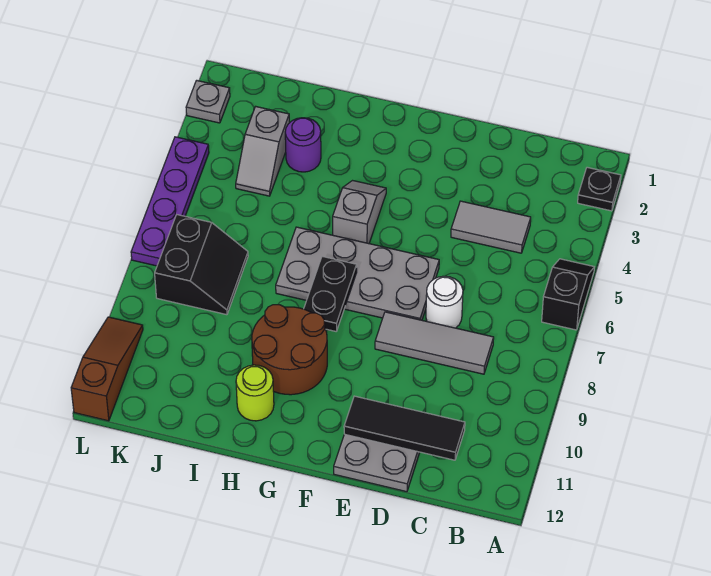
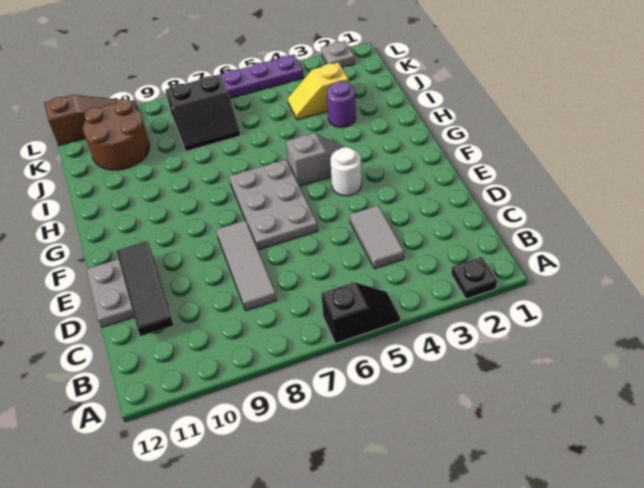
white 1x1 round brick [426,276,463,328] -> white 1x1 round brick moved to [330,147,361,196]
grey 2x4 plate [276,227,439,320] -> grey 2x3 plate [229,160,318,250]
black 1x2 plate [304,256,357,331] -> none
brown 2x2 round brick [252,305,327,395] -> brown 2x2 round brick moved to [83,99,150,170]
lime 1x1 round brick [236,365,274,421] -> none
grey 1x2 slope [236,107,289,196] -> yellow 1x2 slope [288,62,349,120]

